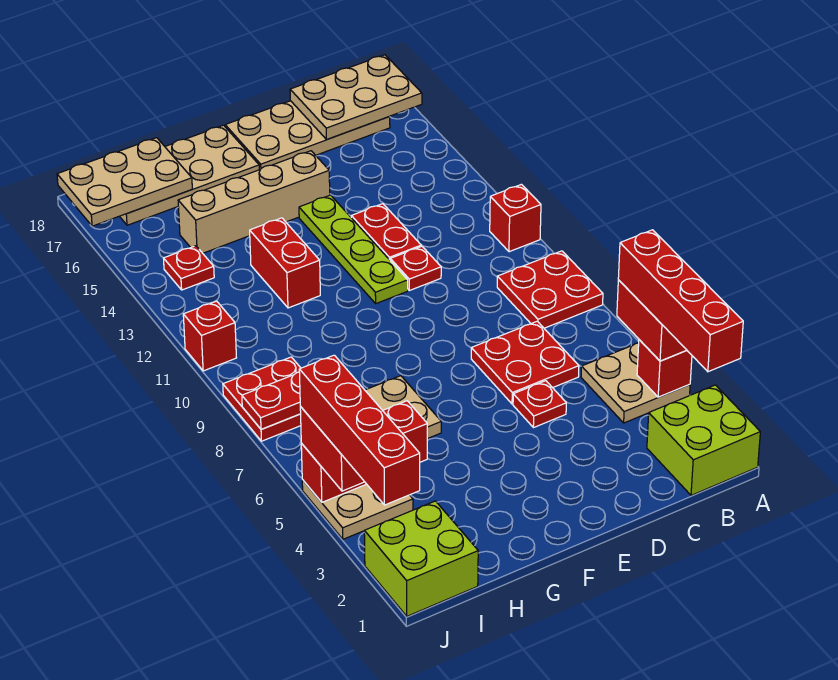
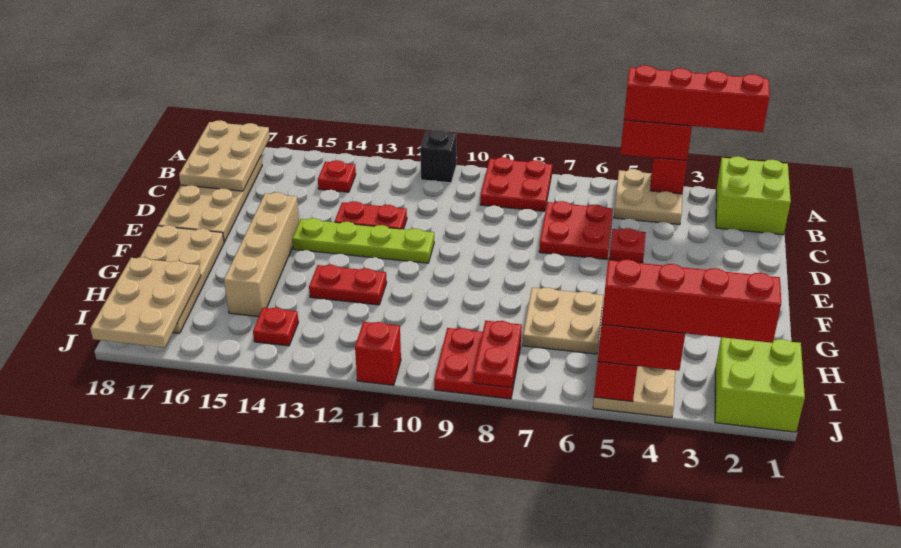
red 1x1 brick [490,184,541,252] -> black 1x1 brick [420,130,456,183]
red 1x1 plate [390,246,441,290] -> red 1x1 plate moved to [318,160,356,192]
red 1x2 brick [250,218,320,308] -> red 1x2 plate [309,265,387,305]

